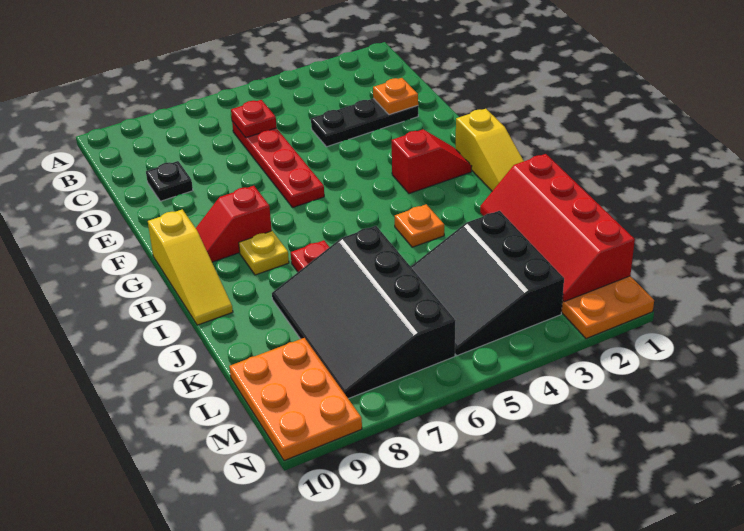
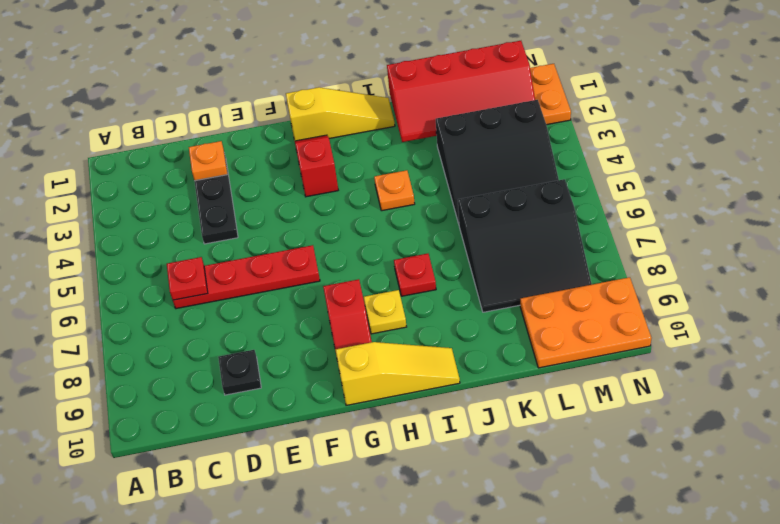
black 3x4 slope [272,226,456,399] -> black 3x3 slope [458,179,592,312]

